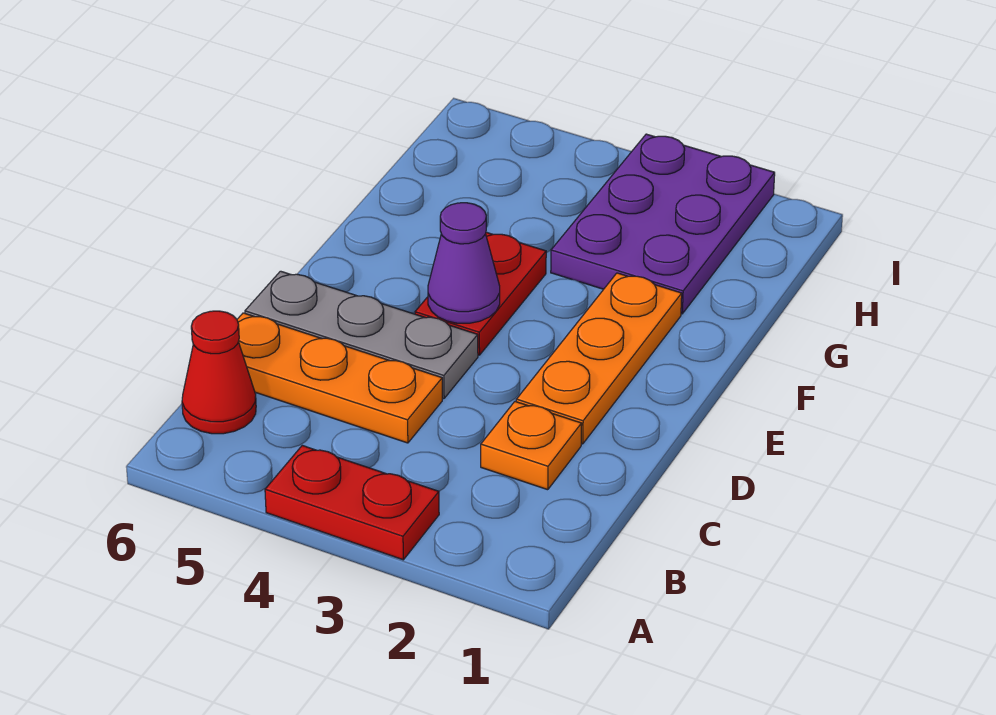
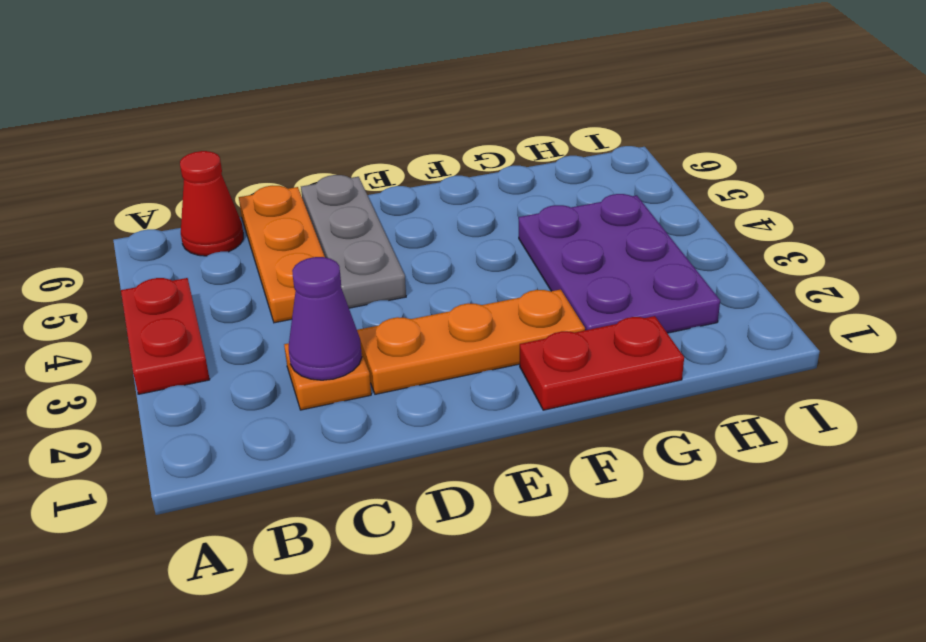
red 1x2 plate [415,232,546,355] -> red 1x2 plate moved to [520,316,684,410]
purple 1x1 cone [428,203,500,323] -> purple 1x1 cone moved to [289,257,362,380]
purple 2x3 plate [551,134,775,314] -> purple 2x3 plate turned to [519,194,720,333]

